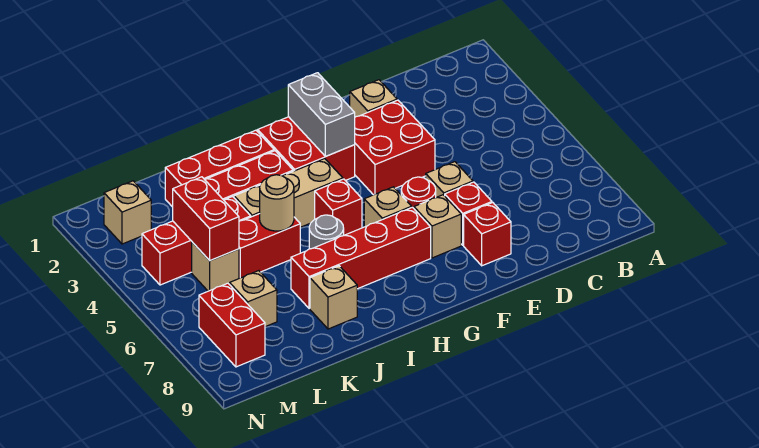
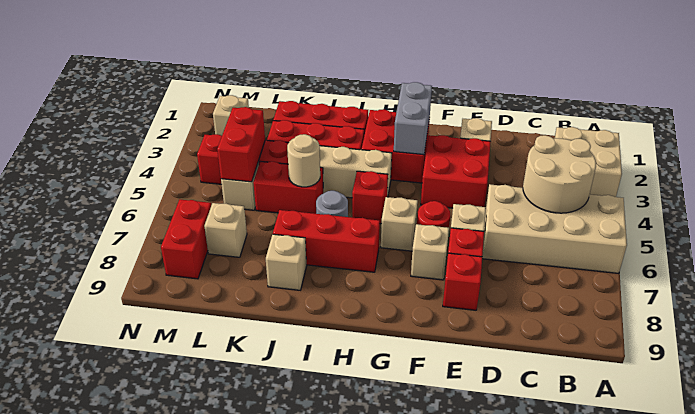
none -> tan 2x2 brick [555,127,622,197]
none -> tan 2x4 brick [482,184,627,273]
none -> tan 2x2 round brick [523,135,596,213]
red 1x4 brick [291,207,431,309] -> red 1x3 brick [273,210,380,272]

